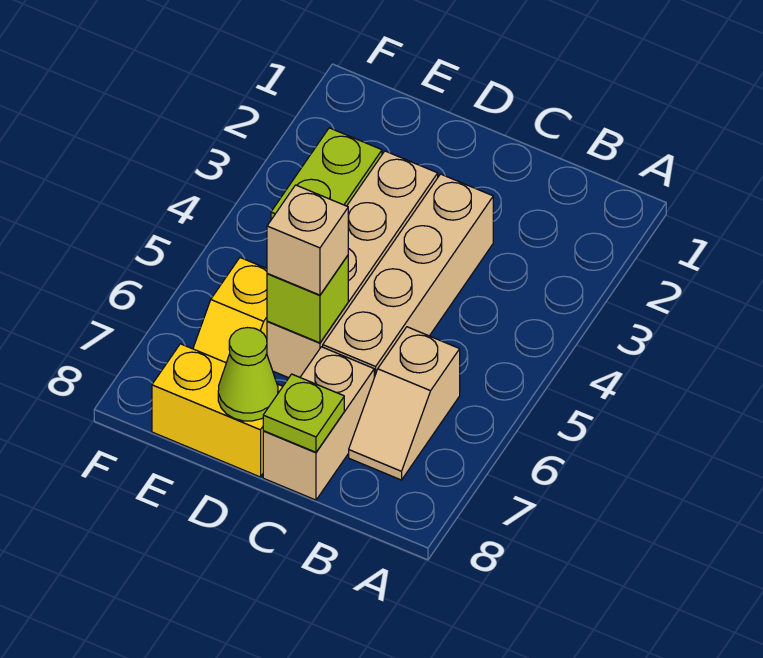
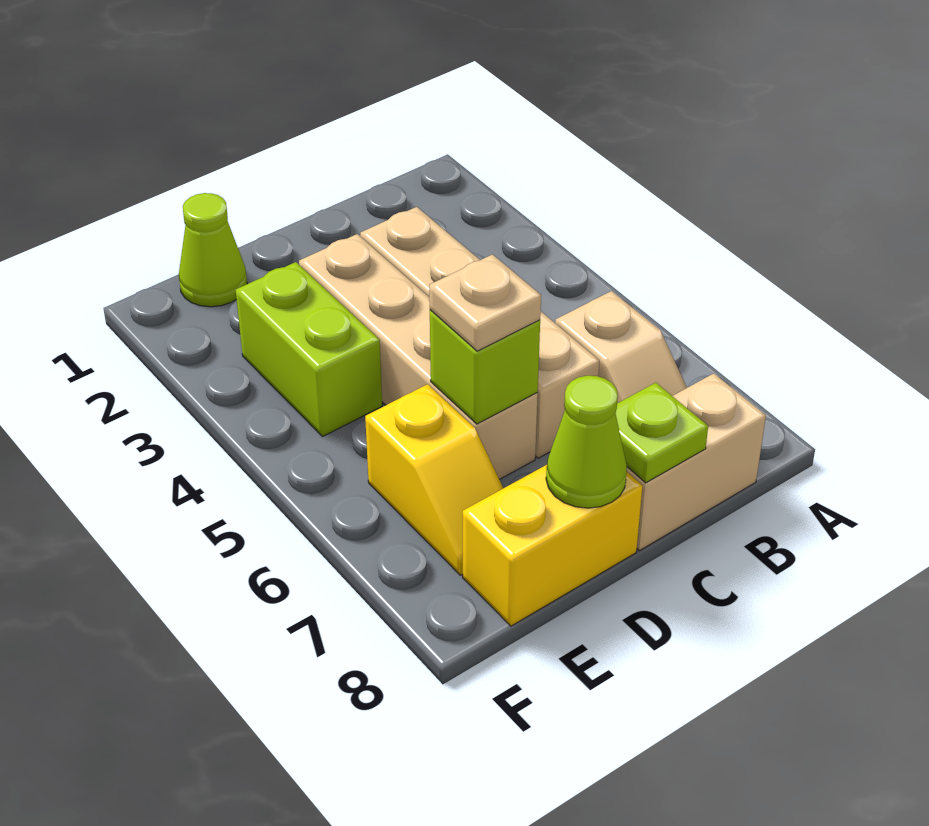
tan 1x2 brick [263,347,374,500] -> tan 1x2 brick turned to [627,373,766,551]
tan 1x1 brick [267,185,348,295] -> tan 1x1 plate [429,254,541,351]
none -> lime 1x1 cone [179,193,247,307]

